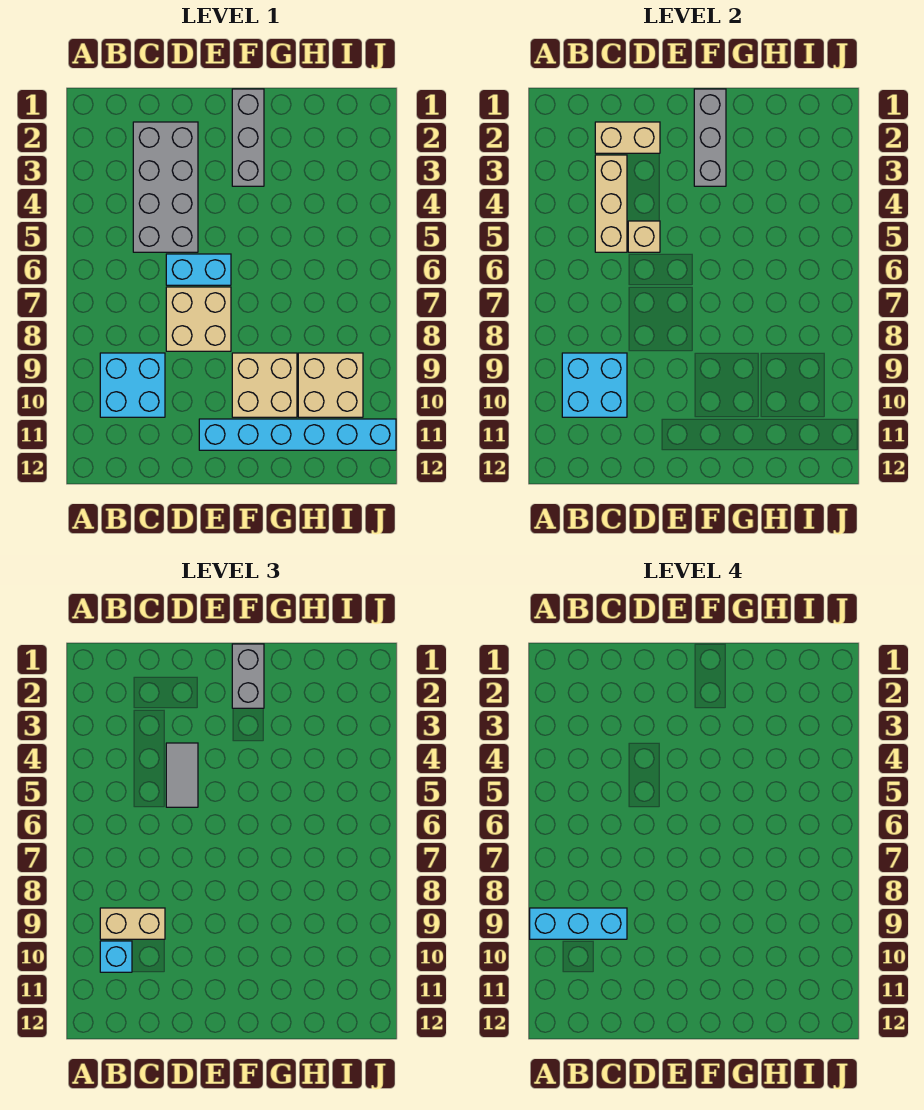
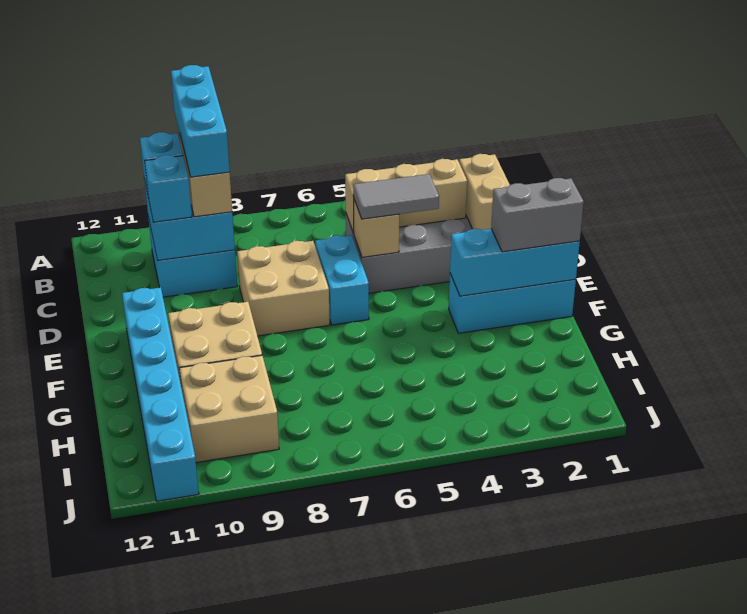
none -> cyan 1x1 brick [145,155,192,222]
grey 1x3 brick [232,89,264,186] -> cyan 1x3 brick [449,274,576,333]
grey 1x3 brick [694,89,726,186] -> cyan 1x3 brick [450,229,580,296]

